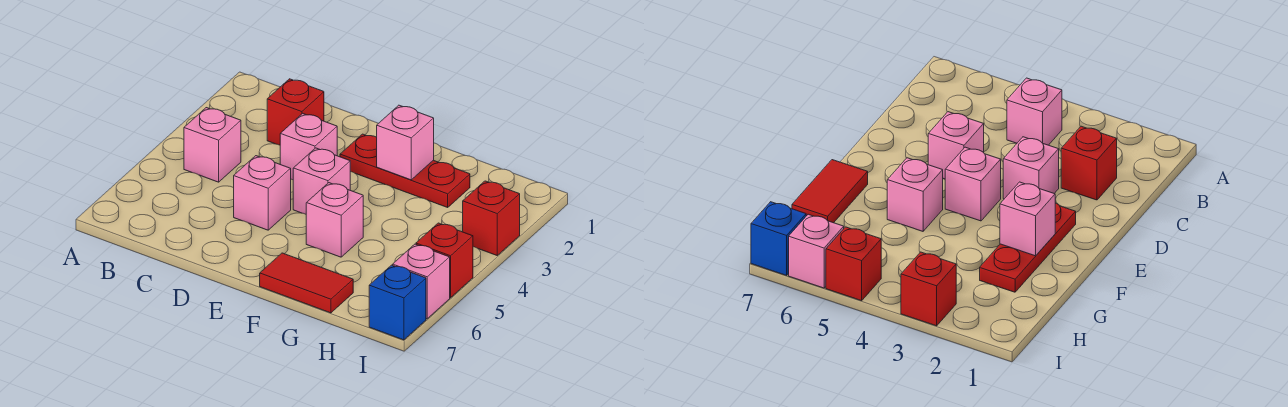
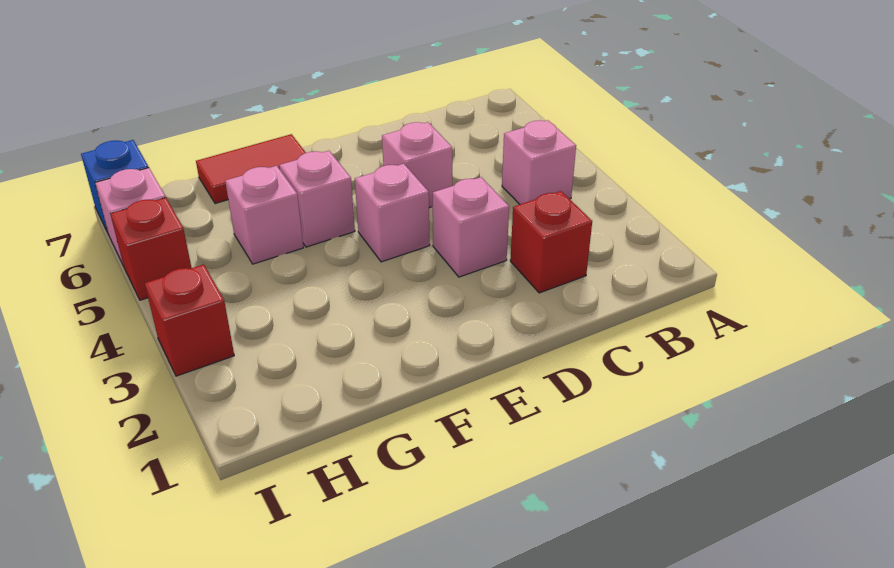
red 1x3 plate [340,134,470,207] -> none
pink 1x1 brick [377,105,434,180] -> pink 1x1 brick moved to [225,166,303,264]

